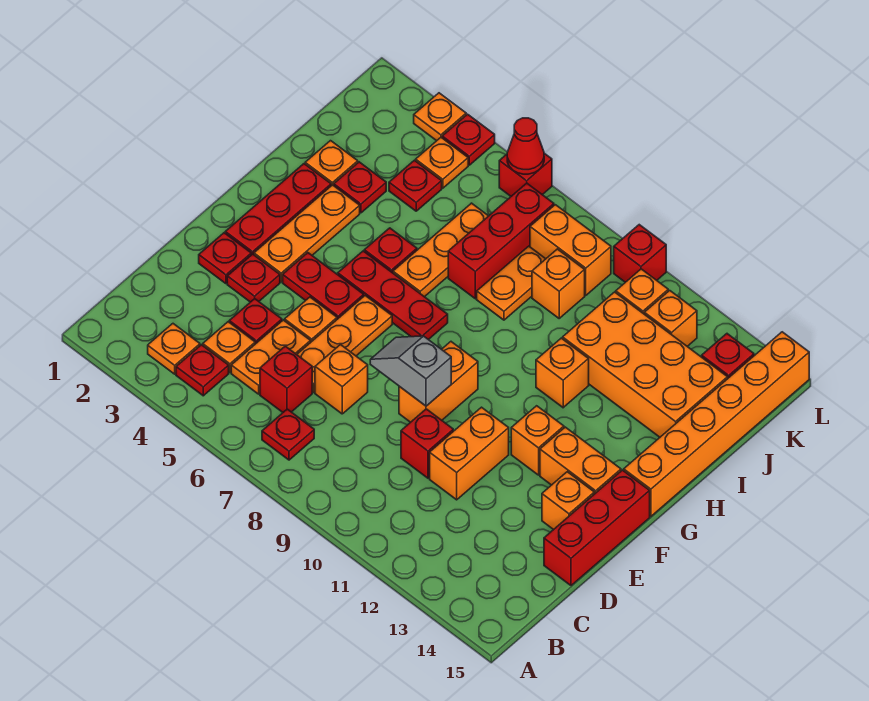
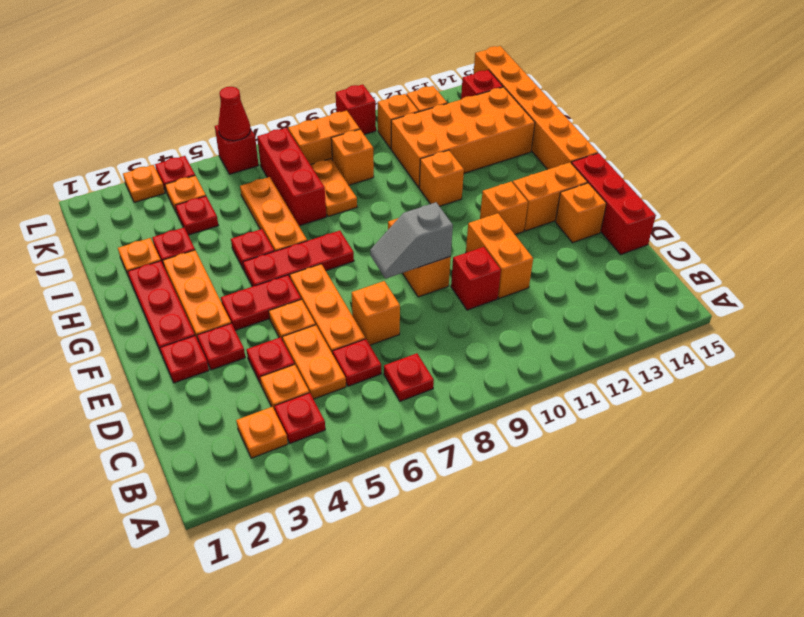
red 1x1 brick [260,346,312,412] -> red 1x1 plate [333,339,381,386]

